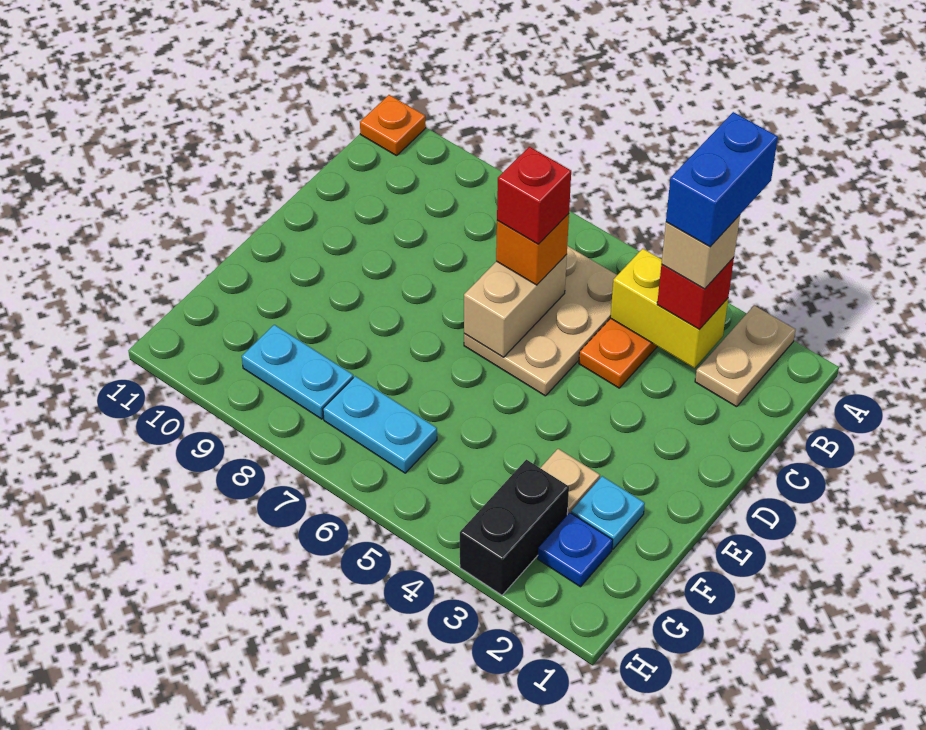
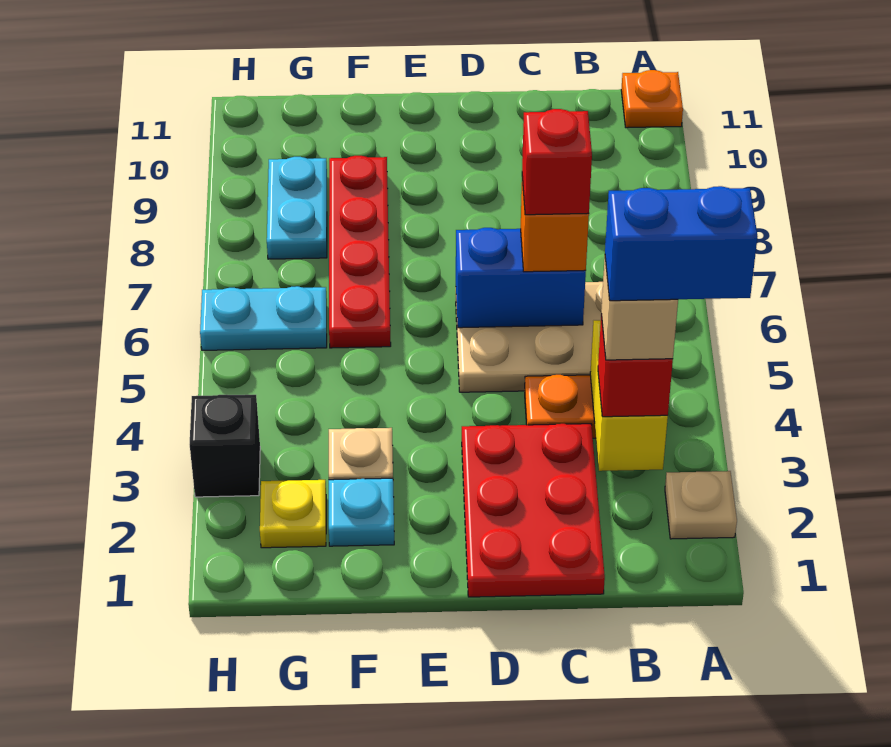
tan 1x2 plate [695,306,796,407] -> tan 1x1 plate [665,471,737,539]
none -> red 2x3 plate [462,424,605,597]
tan 1x2 brick [464,255,567,357] -> blue 1x2 brick [456,228,586,328]
none -> red 1x4 plate [329,156,391,348]
blue 1x1 plate [538,513,613,587] -> yellow 1x1 plate [260,480,326,548]
black 1x2 brick [460,460,569,595] -> black 1x1 brick [190,395,260,497]
cyan 1x2 plate [323,376,437,473] -> cyan 1x2 plate turned to [200,286,327,350]

